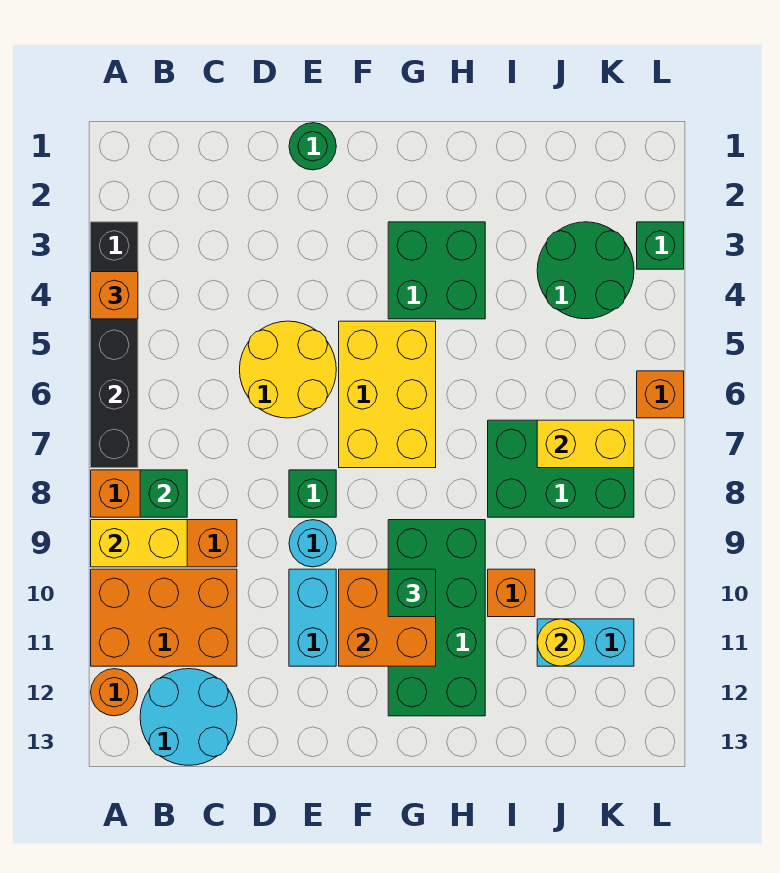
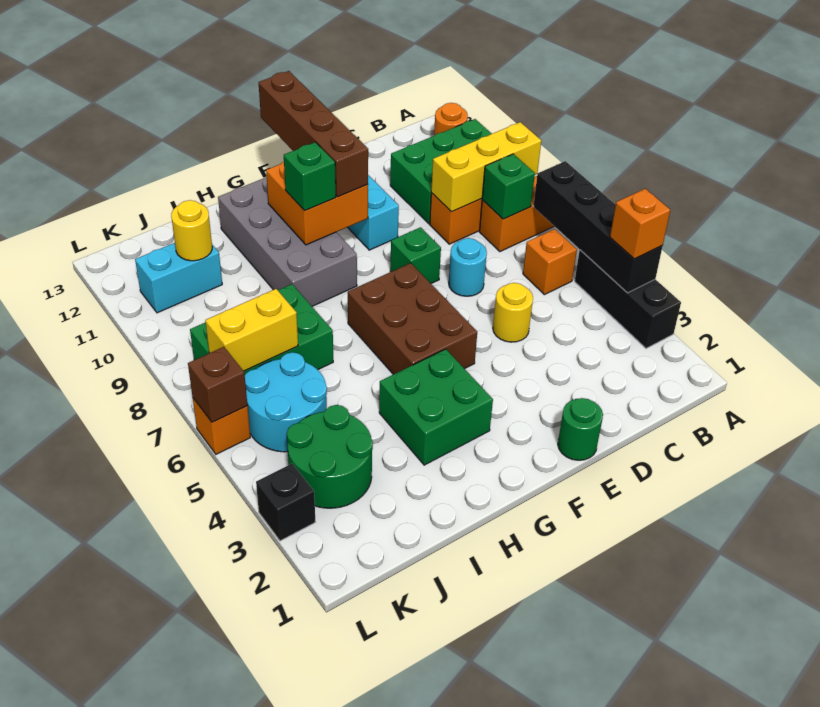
yellow 1x2 brick [91,520,187,567] -> yellow 1x3 brick [431,122,541,212]
orange 2x3 brick [91,569,237,666] -> green 2x3 brick [390,119,492,224]
cyan 2x2 round brick [140,669,237,765] -> cyan 2x2 round brick moved to [245,352,327,452]
yellow 2x2 round brick [240,321,336,418] -> yellow 1x1 round brick [493,283,533,342]
cyan 1x1 round brick [289,520,336,567] -> cyan 1x1 round brick moved to [449,238,487,296]
yellow 2x3 brick [339,321,436,468] -> brown 2x3 brick [348,263,477,374]
none -> brown 1x4 brick [259,71,368,197]
green 2x4 brick [388,520,485,716] -> grey 2x4 brick [218,176,357,306]
orange 1x1 brick [488,569,535,617] -> orange 1x1 brick moved to [523,229,577,295]
green 1x1 brick [637,222,684,269] -> black 1x1 brick [256,464,315,541]
none -> brown 1x1 brick [188,347,247,422]

